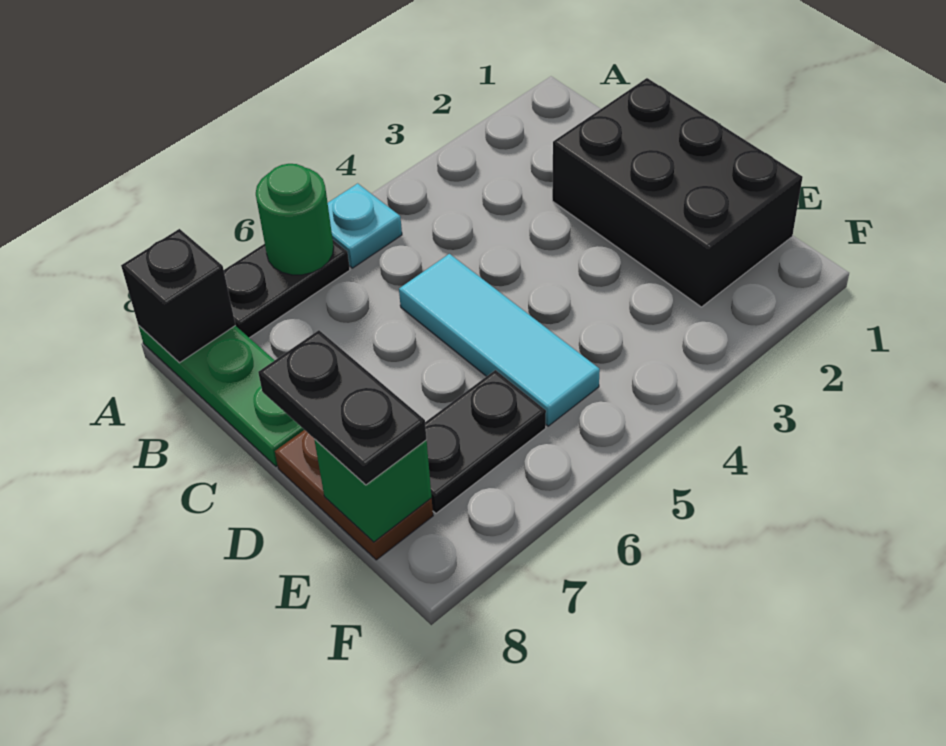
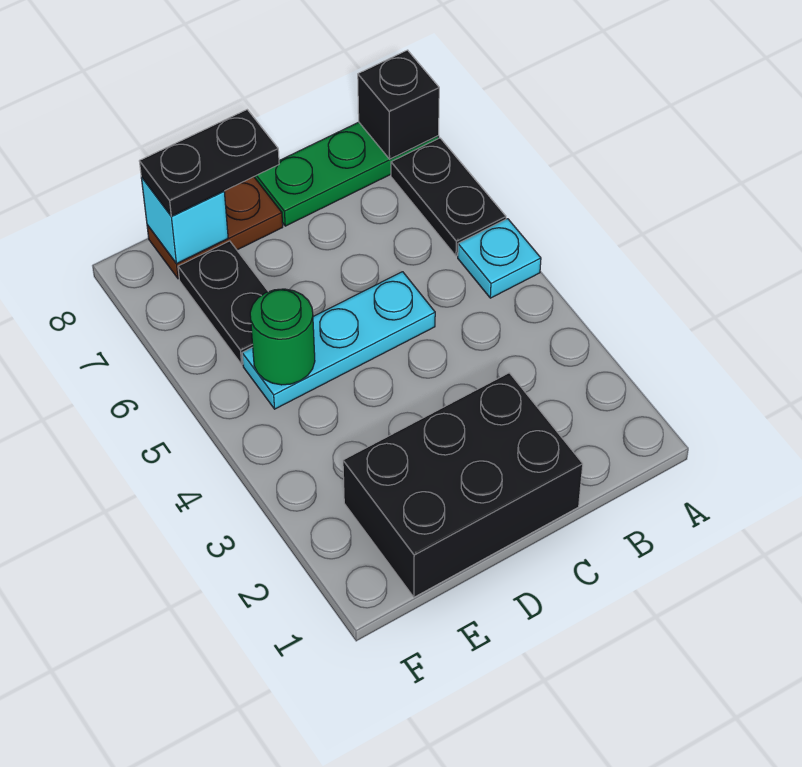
green 1x1 round brick [256,164,334,275] -> green 1x1 round brick moved to [250,289,315,385]
cyan 1x3 tile [399,254,600,426] -> cyan 1x3 plate [242,272,435,409]
green 1x1 brick [314,439,432,542] -> cyan 1x1 brick [141,177,228,264]

